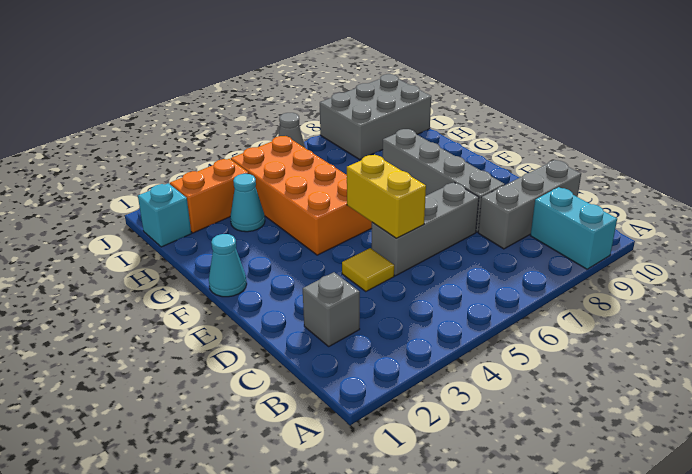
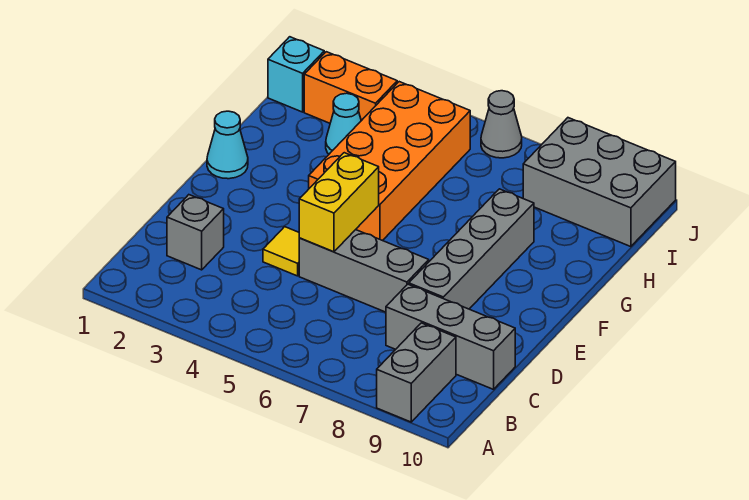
cyan 1x2 brick [531,187,617,269] -> grey 1x2 brick [377,323,456,422]

